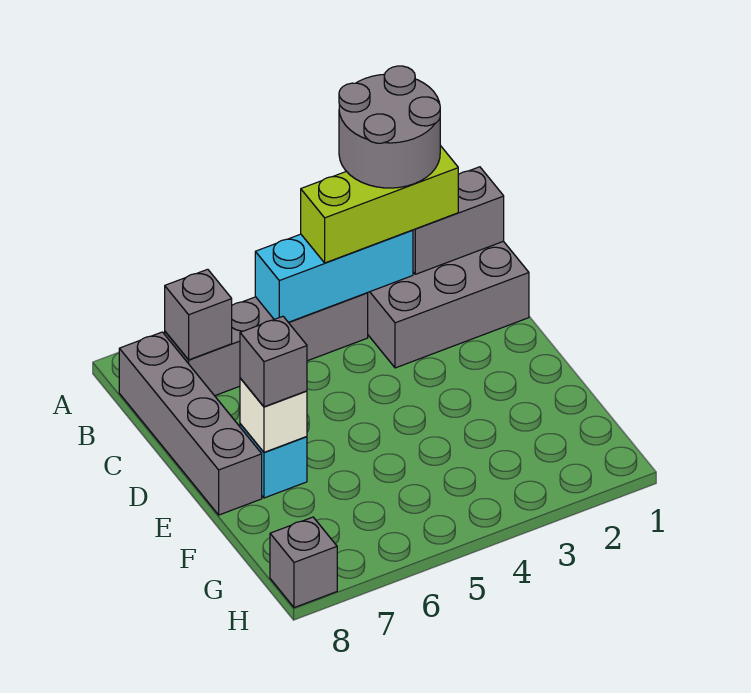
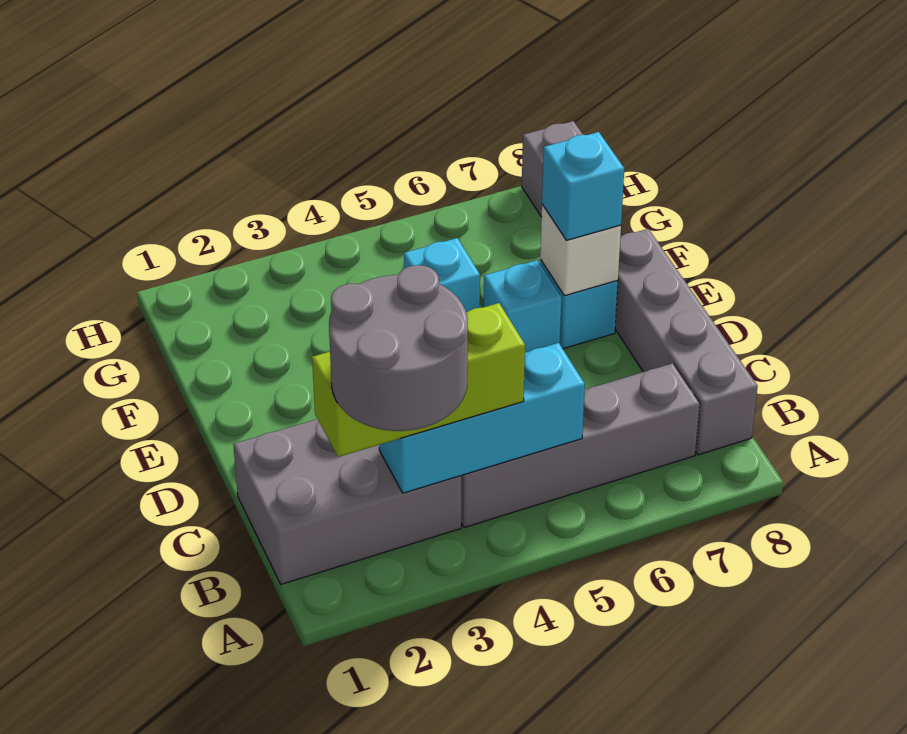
grey 1x2 brick [413,167,504,274] -> none
grey 1x1 brick [165,269,232,360] -> none
none -> cyan 1x1 brick [484,260,562,353]
grey 1x1 brick [240,316,307,407] -> cyan 1x1 brick [542,132,624,240]
none -> cyan 1x1 brick [404,238,480,312]

